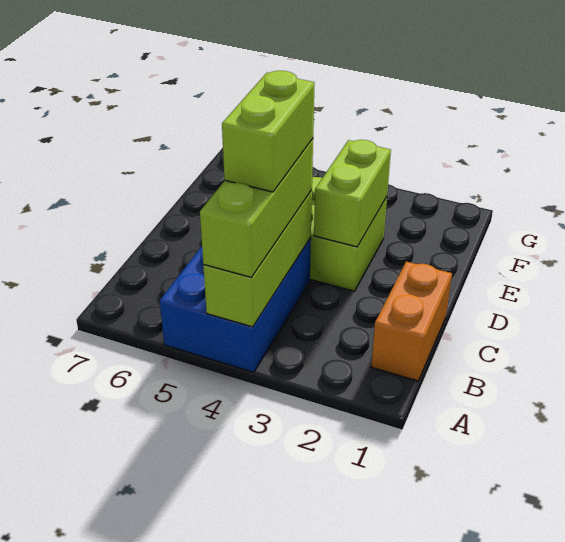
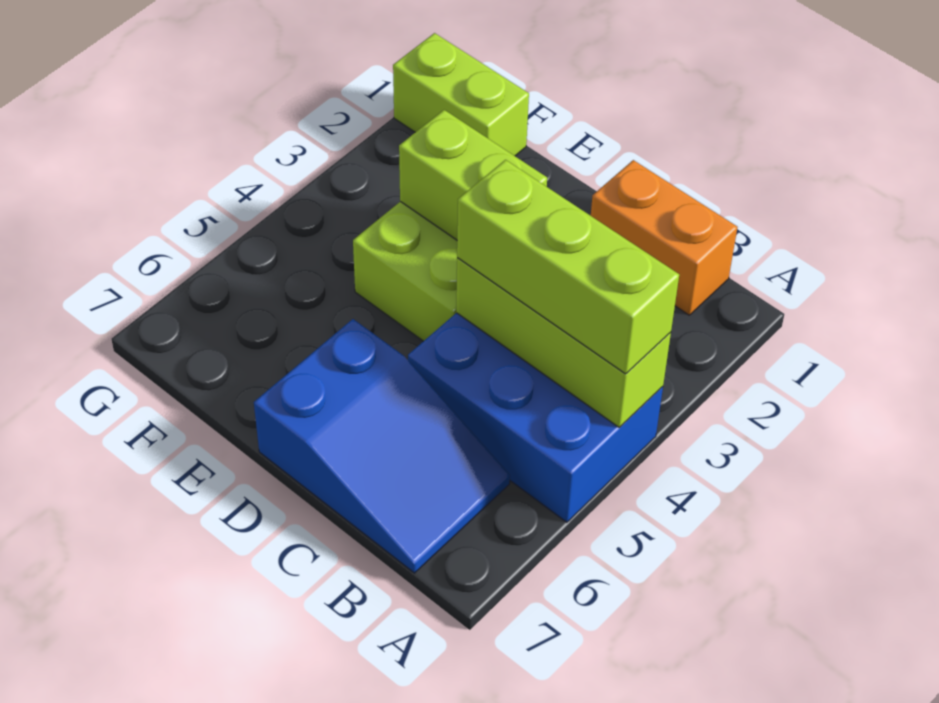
lime 1x2 brick [222,71,315,192] -> lime 1x2 brick moved to [393,33,529,156]
none -> blue 2x3 slope [254,319,510,573]

